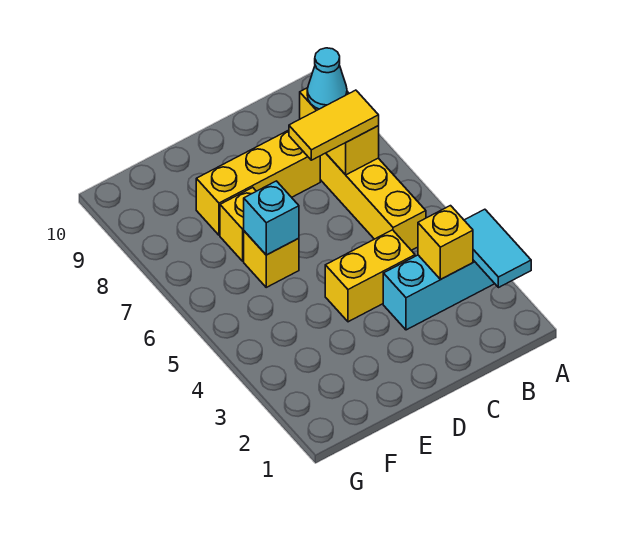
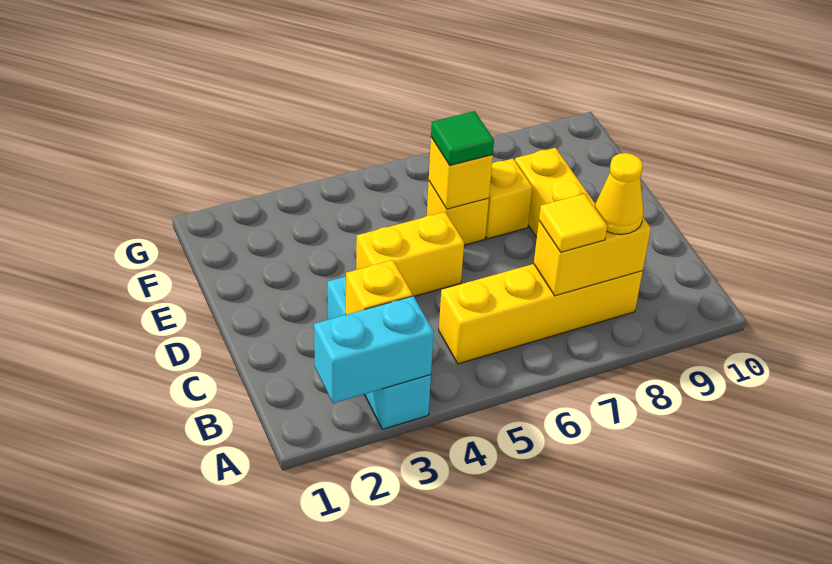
cyan 1x2 tile [464,209,531,288] -> cyan 1x2 brick [314,296,434,403]
yellow 1x2 tile [289,90,379,160] -> yellow 1x1 tile [539,194,607,252]
cyan 1x1 cone [307,48,347,109] -> yellow 1x1 cone [595,153,643,234]
yellow 1x2 brick [325,230,415,322] -> yellow 1x2 brick turned to [356,212,464,296]
cyan 1x1 brick [244,181,299,255] -> yellow 1x1 brick [429,137,493,209]
none -> green 1x1 tile [431,111,494,165]

